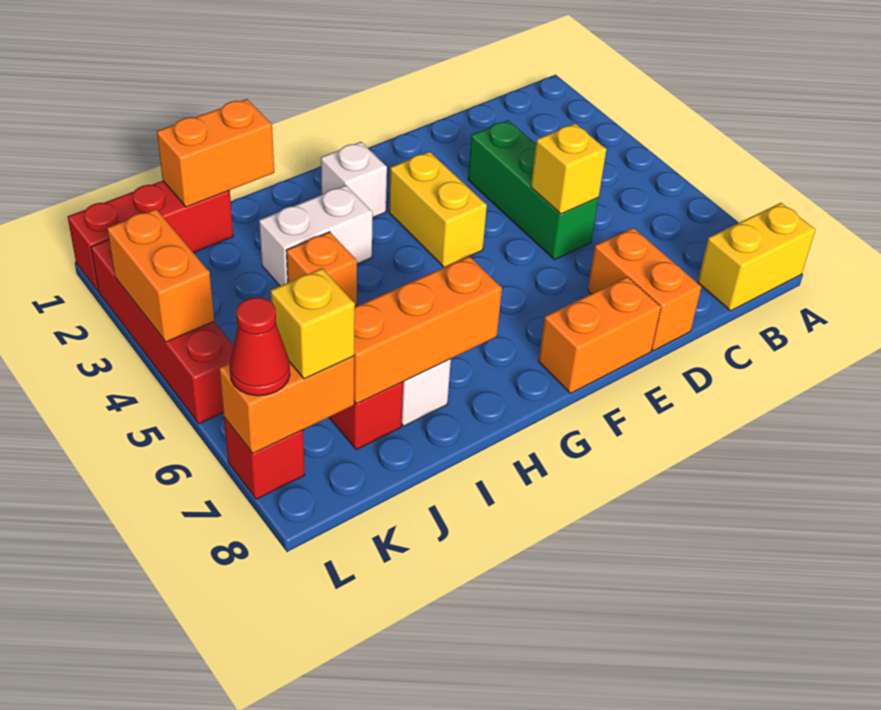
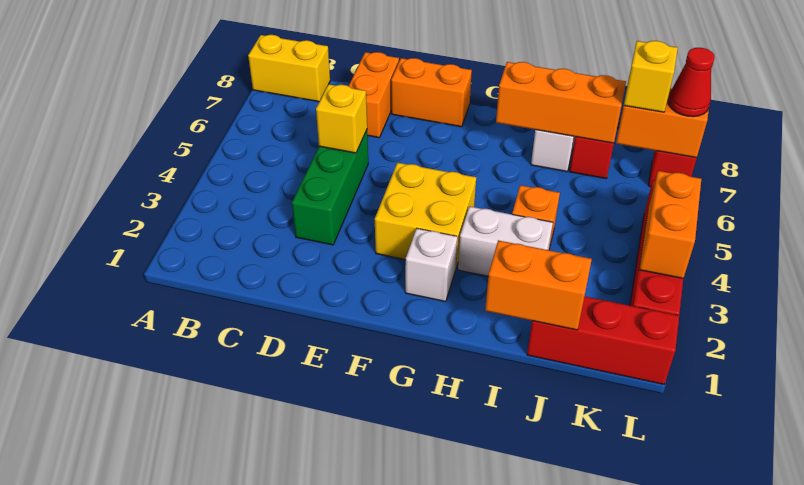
yellow 1x2 brick [389,152,487,267] -> yellow 2x2 brick [375,163,476,268]

